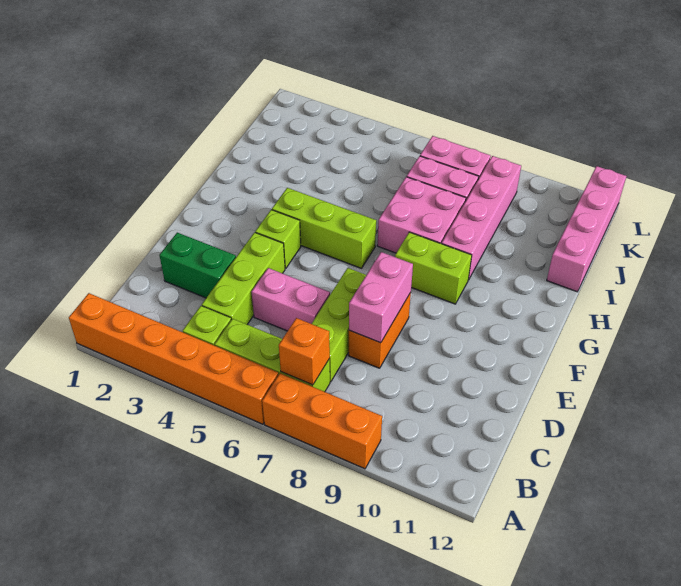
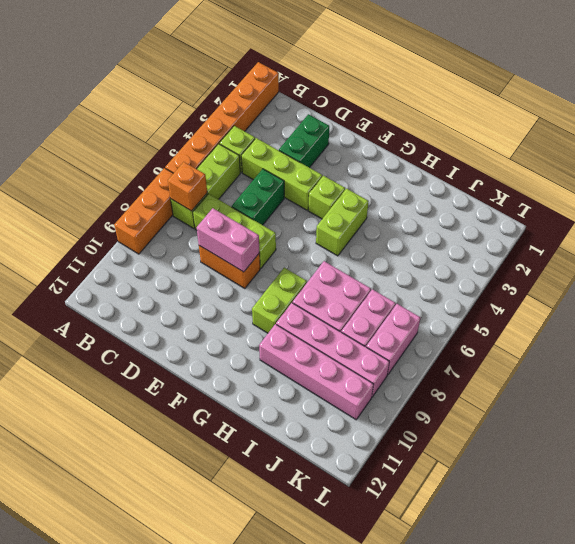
pink 1x2 brick [252,268,330,331] -> green 1x2 brick [232,169,284,225]
lime 1x3 brick [272,188,376,268] -> lime 1x2 brick [316,189,369,256]
pink 1x4 brick [547,166,626,292] -> pink 1x4 brick moved to [259,324,374,420]

